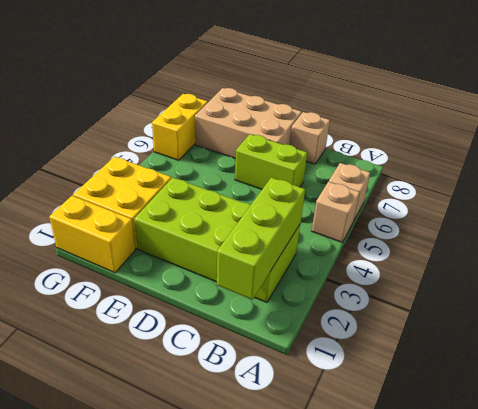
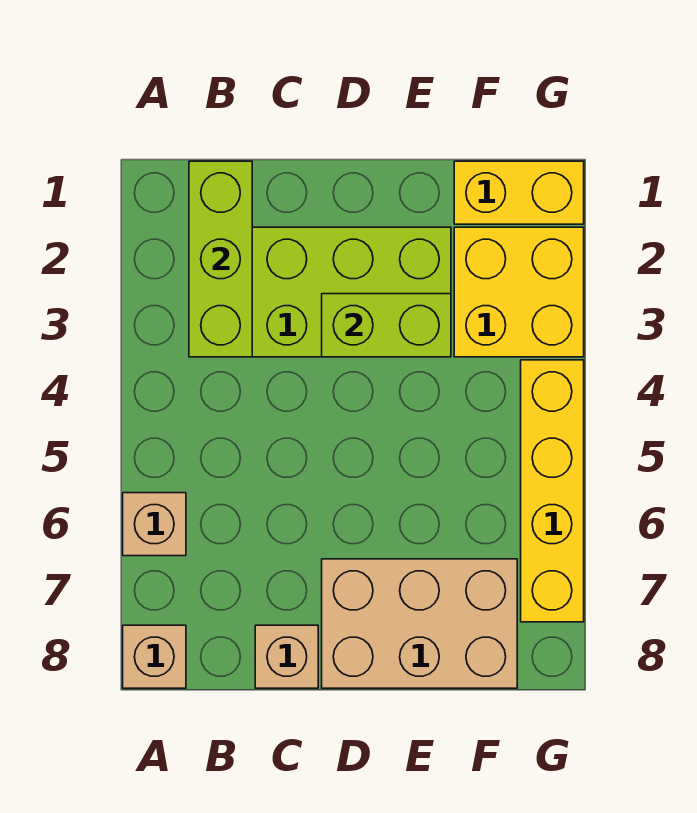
tan 1x1 brick [312,182,360,242] -> tan 1x1 brick moved to [123,625,186,688]
lime 1x2 brick [235,134,307,189] -> lime 1x2 brick moved to [322,294,451,357]
yellow 1x2 brick [152,94,208,160] -> yellow 1x4 brick [521,360,584,622]

